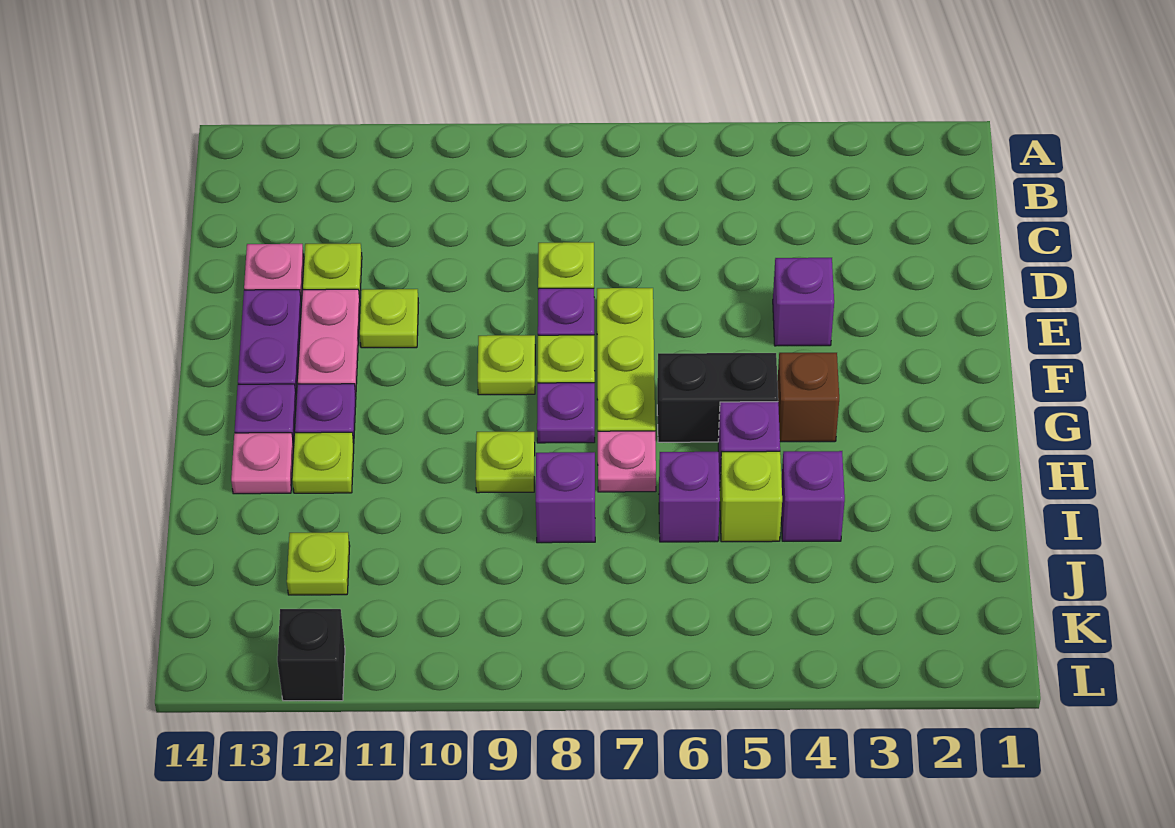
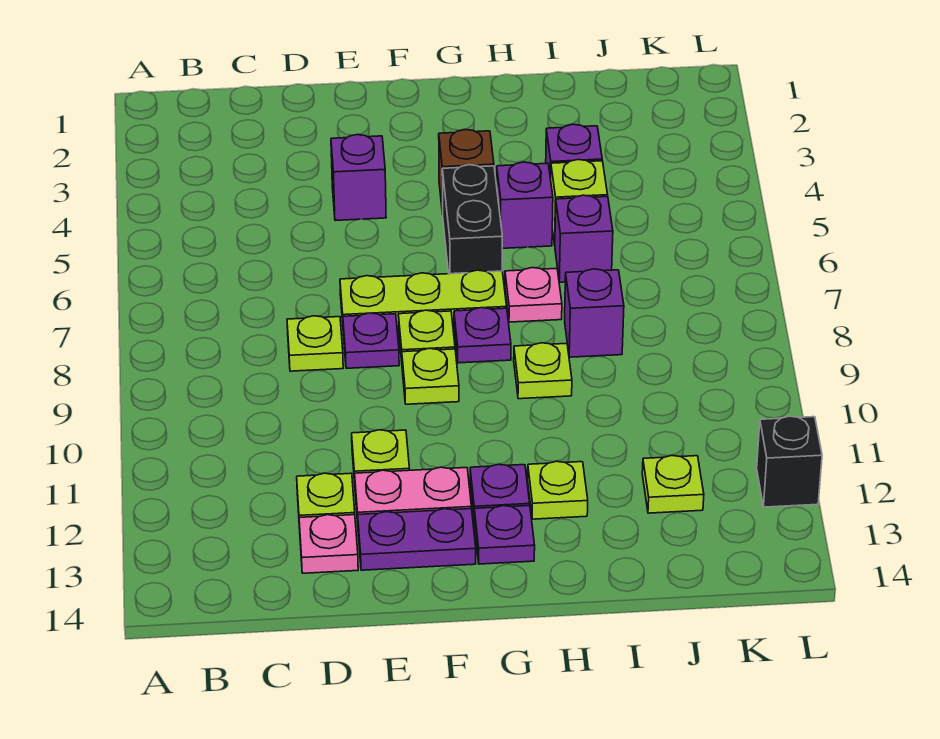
pink 1x1 plate [231,433,294,494] -> none

